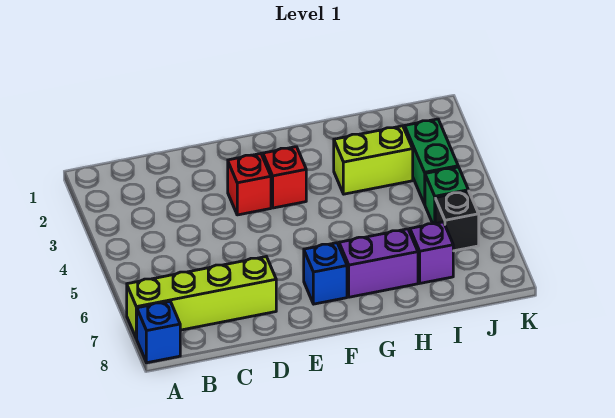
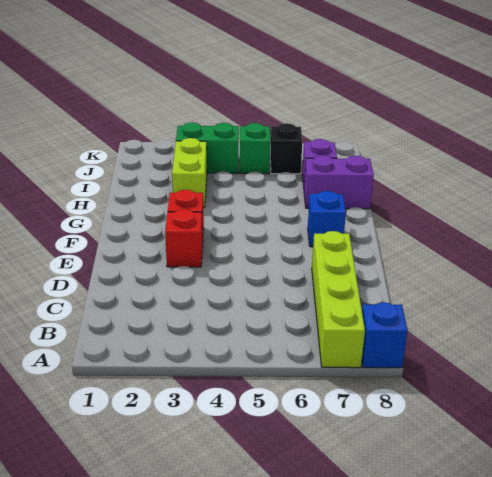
purple 1x2 brick [339,229,418,297] -> purple 1x2 brick turned to [304,155,374,209]

